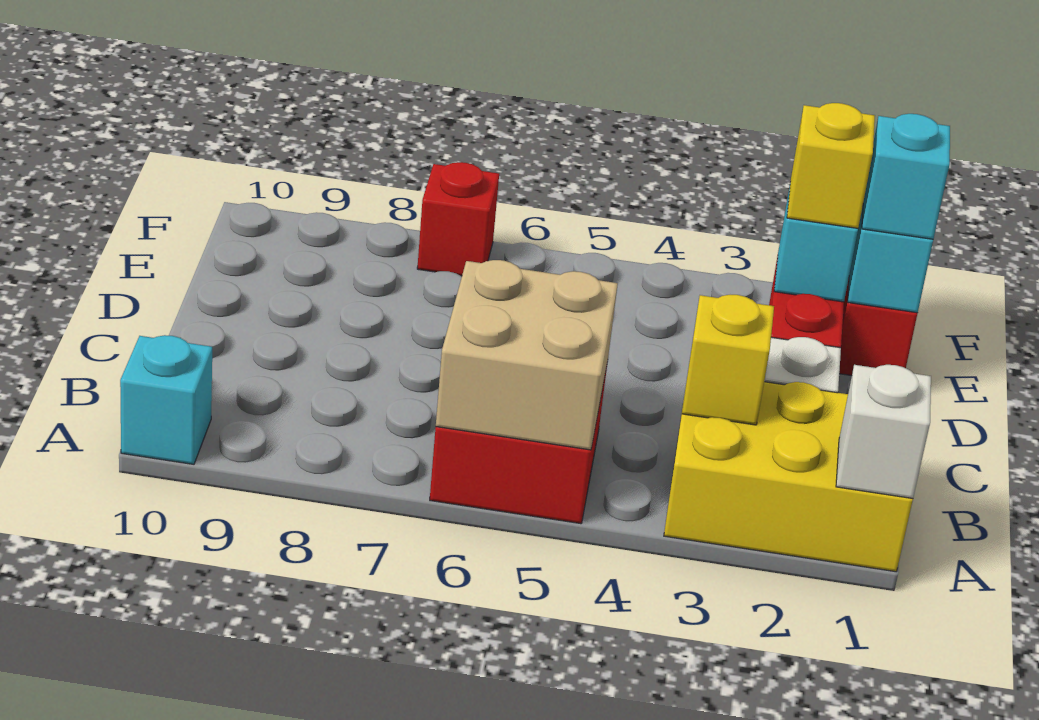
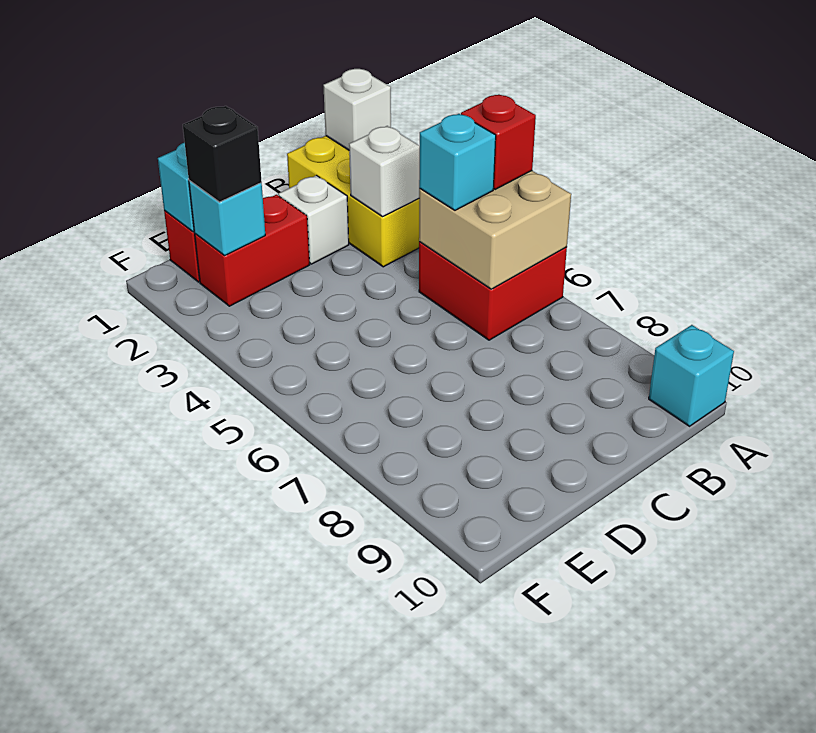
yellow 1x1 brick [682,295,774,425] -> white 1x1 brick [349,126,420,217]
cyan 1x1 brick [862,114,950,239] -> cyan 1x1 brick moved to [419,114,496,210]
yellow 1x1 brick [787,103,875,228] -> black 1x1 brick [183,106,262,202]
red 1x1 brick [417,162,499,276] -> red 1x1 brick moved to [461,95,536,189]

